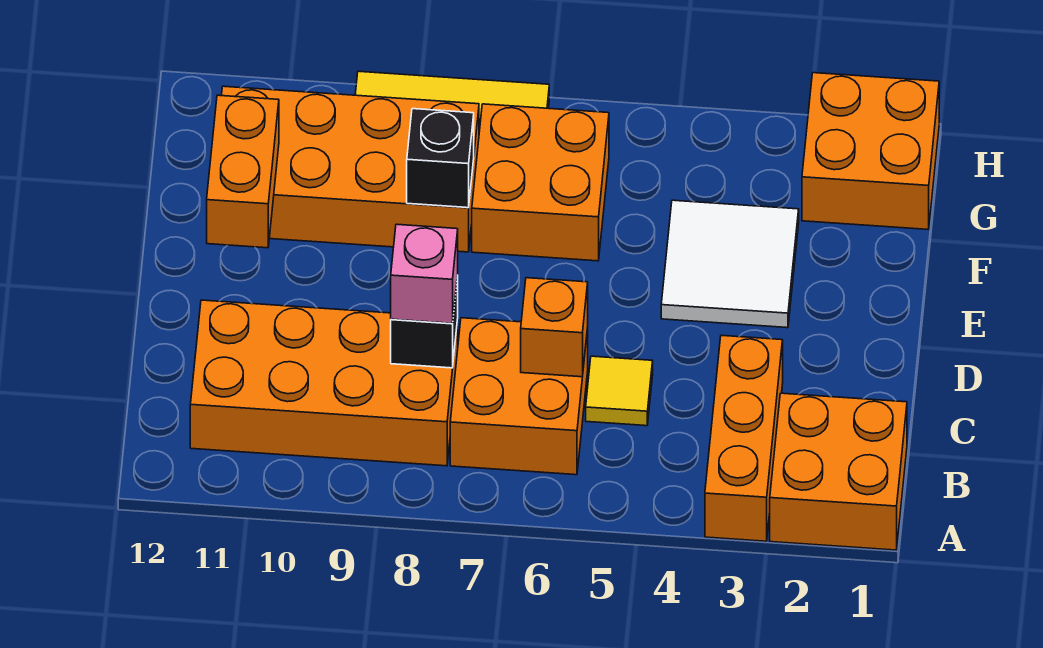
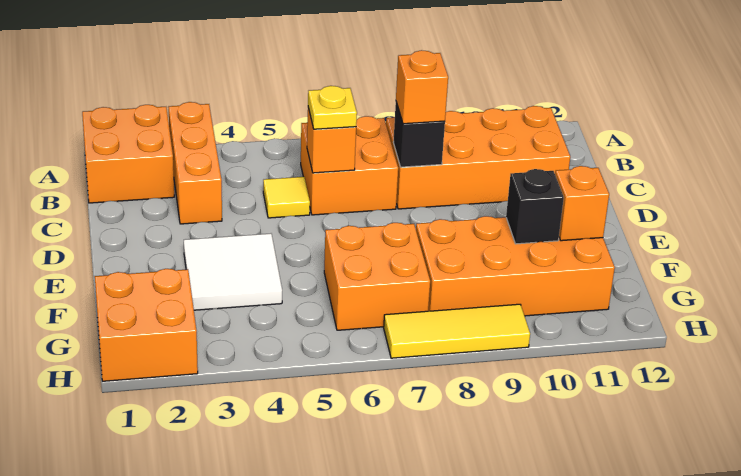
none -> yellow 1x1 plate [308,86,357,129]
pink 1x1 brick [391,224,458,323] -> orange 1x1 brick [396,50,448,124]
orange 1x2 brick [207,95,279,248] -> orange 1x1 brick [555,166,609,241]
black 1x1 brick [407,109,474,208] -> black 1x1 brick moved to [506,169,564,244]

